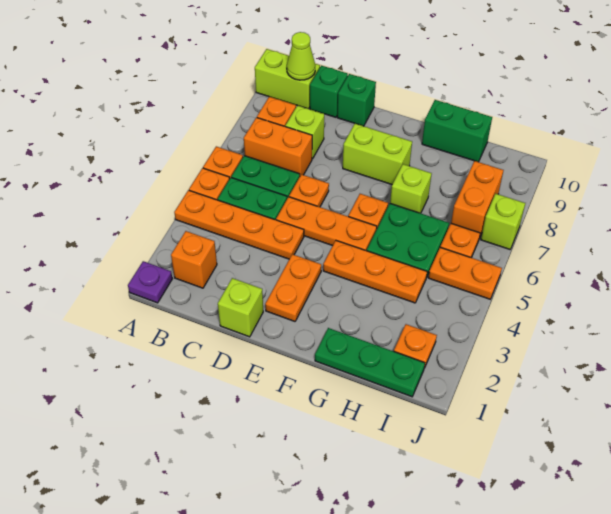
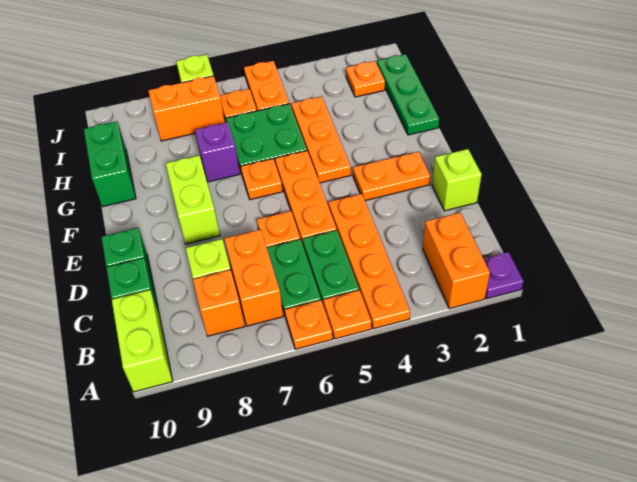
orange 1x1 brick [171,231,217,288] -> orange 1x2 brick [423,213,490,309]
lime 1x1 cone [287,32,315,80] -> none
lime 1x1 brick [390,164,432,213] -> purple 1x1 brick [195,122,240,182]

